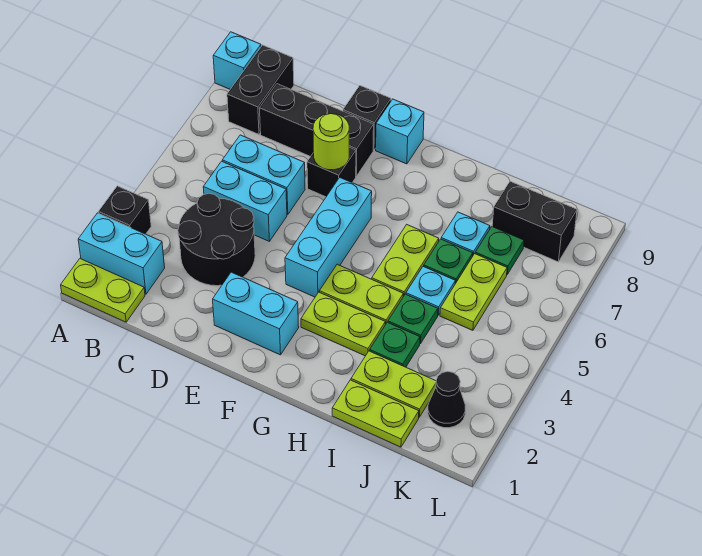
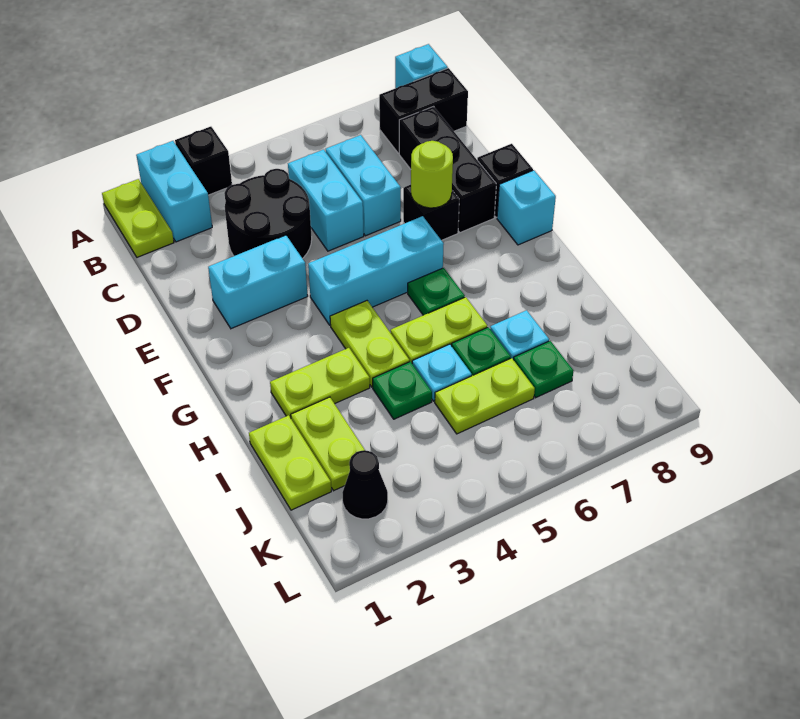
cyan 1x2 brick [213,272,299,355] -> cyan 1x2 brick turned to [208,235,308,329]
lime 1x2 plate [301,292,385,356] -> lime 1x2 plate turned to [270,348,370,418]
green 1x1 plate [370,322,420,367] -> green 1x1 plate moved to [408,268,465,315]
black 1x2 brick [492,181,577,262] -> none

